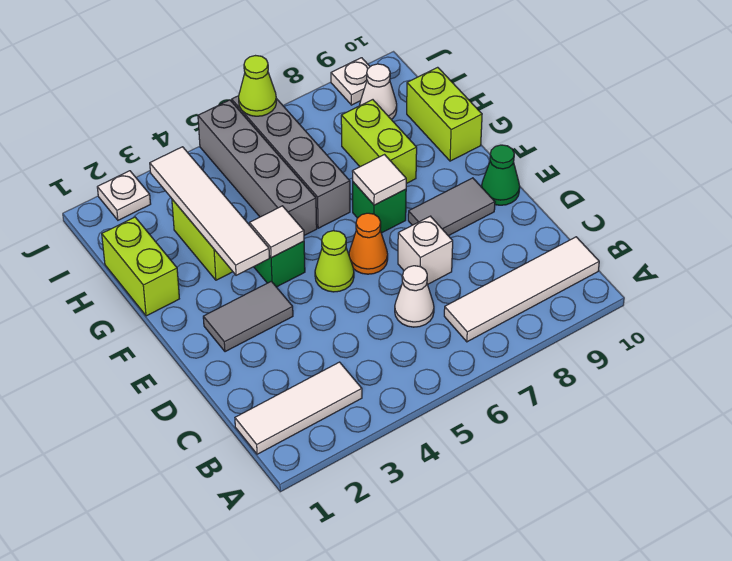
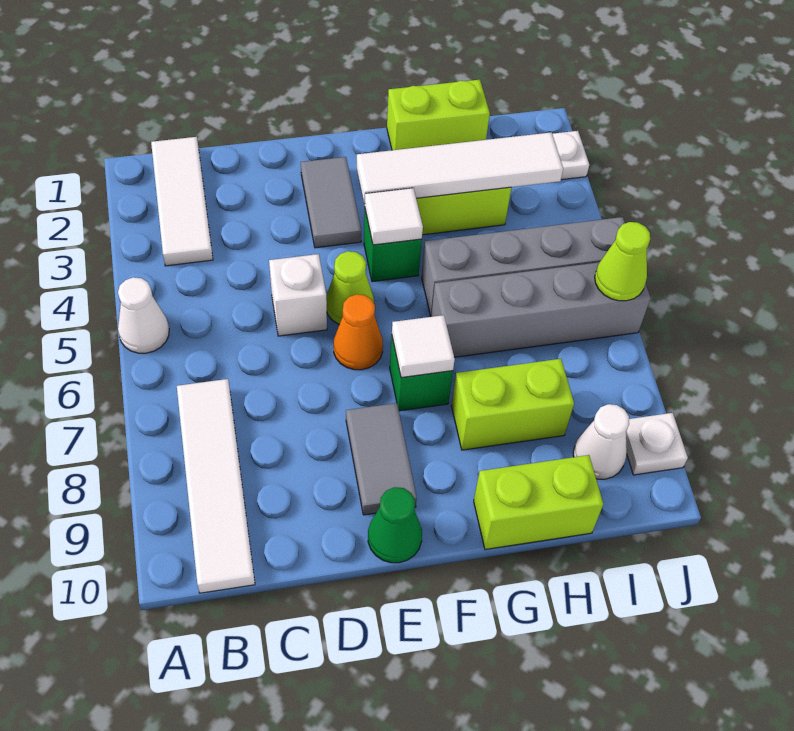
white 1x1 cone [395,266,434,327] -> white 1x1 cone moved to [118,277,169,353]
white 1x1 brick [398,216,453,284] -> white 1x1 brick moved to [269,254,327,336]

